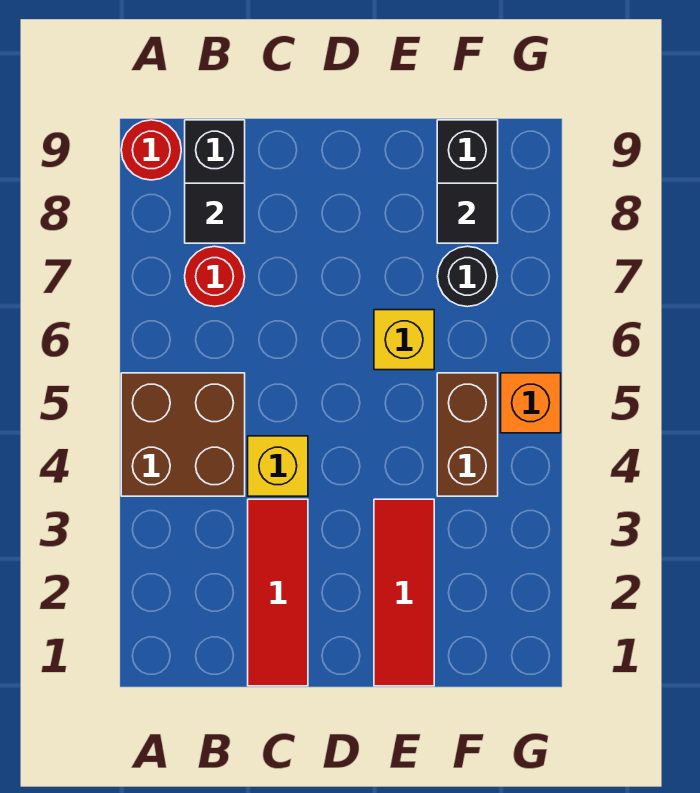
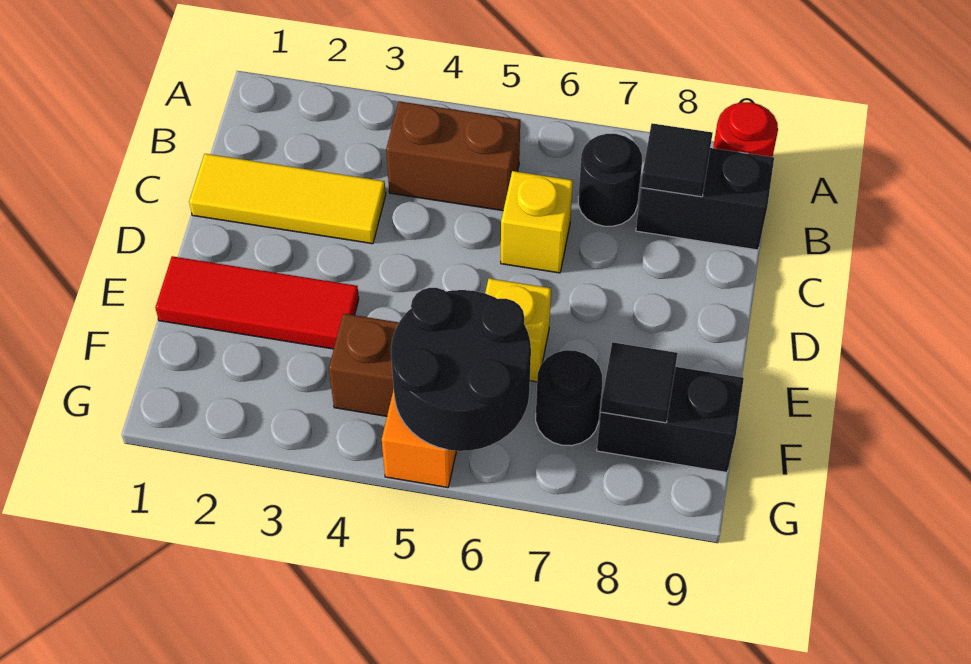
brown 2x2 brick [121,373,245,496] -> brown 1x2 brick [386,101,520,211]
red 1x1 round brick [185,246,245,307] -> black 1x1 round brick [578,134,642,226]
red 1x3 tile [248,499,308,686] -> yellow 1x3 tile [189,154,386,244]
yellow 1x1 brick [248,436,308,496] -> yellow 1x1 brick moved to [501,171,573,273]
none -> black 2x2 round brick [391,288,531,451]

